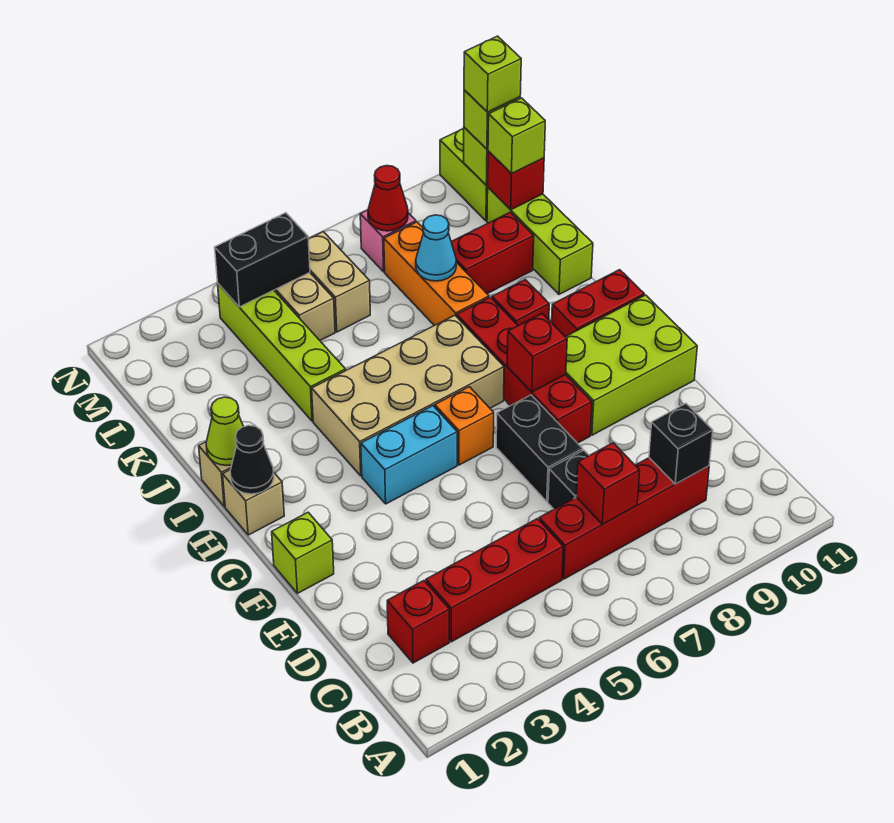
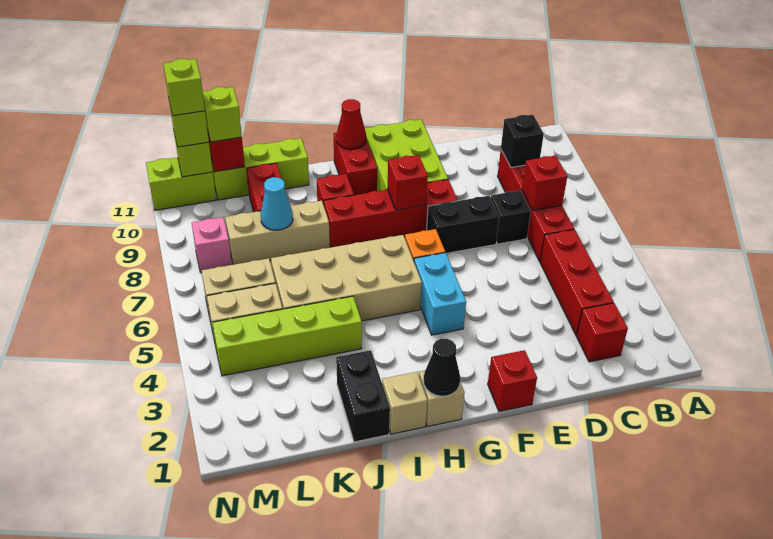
lime 1x1 brick [272,512,334,593] -> red 1x1 brick [488,350,537,411]
tan 2x4 brick [312,315,504,476] -> tan 2x4 brick turned to [271,235,422,321]
lime 1x1 cone [206,397,243,466] -> none
orange 1x3 brick [384,222,489,326] -> tan 1x3 brick [225,201,330,265]
black 1x2 brick [215,213,310,307] -> black 1x2 brick moved to [336,350,390,442]
red 1x1 cone [368,166,408,231] -> red 1x1 cone moved to [336,99,366,150]

